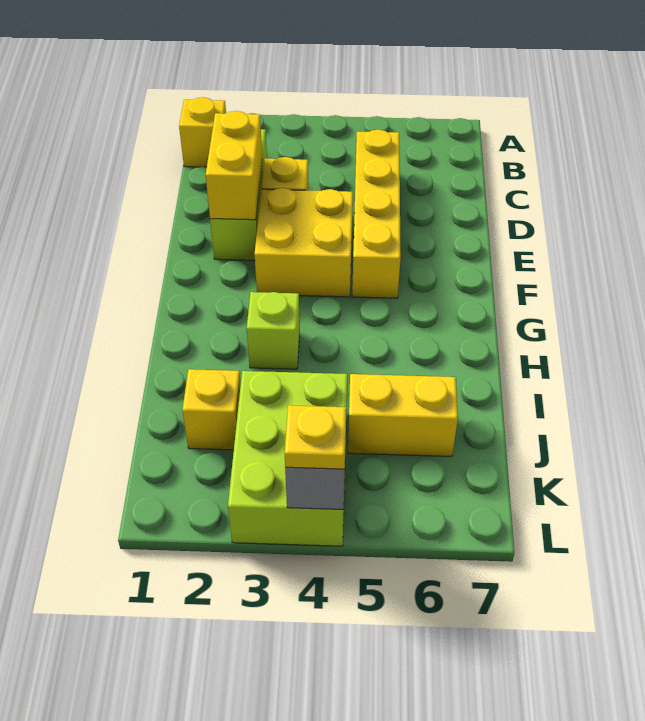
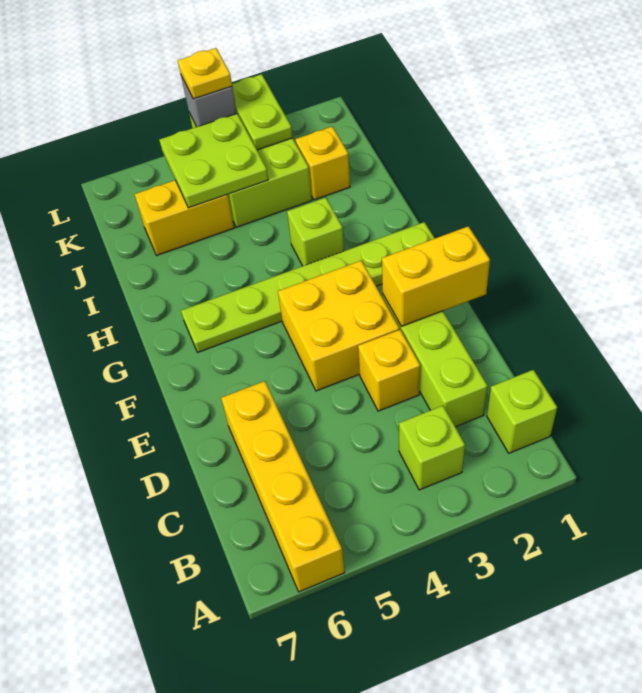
yellow 1x1 brick [179,97,226,167] -> lime 1x1 brick [487,370,557,453]
none -> lime 1x1 brick [399,406,465,490]
yellow 1x4 brick [352,130,401,298] -> yellow 1x4 brick moved to [221,381,345,592]
yellow 1x2 brick [206,111,262,220] -> yellow 1x2 brick turned to [382,226,490,326]
none -> lime 1x6 plate [181,222,435,352]
none -> lime 2x2 plate [160,114,268,208]
none -> lime 1x2 plate [232,74,293,150]

